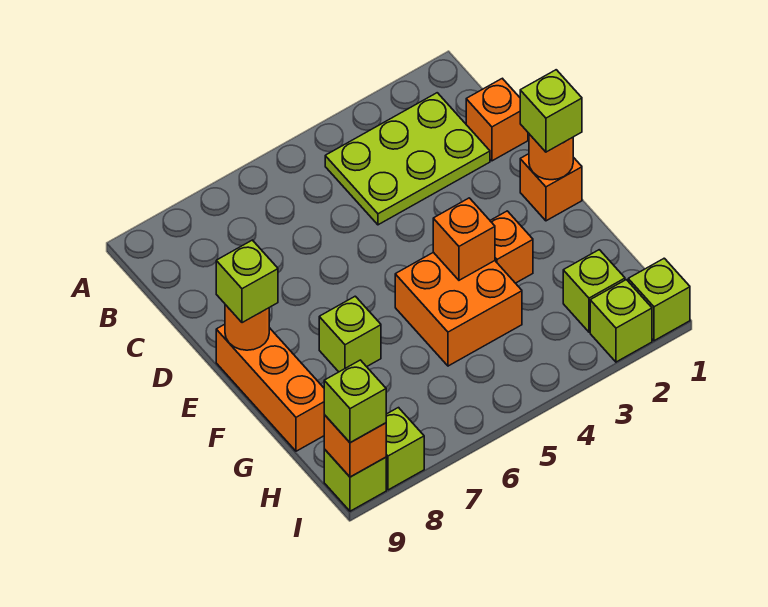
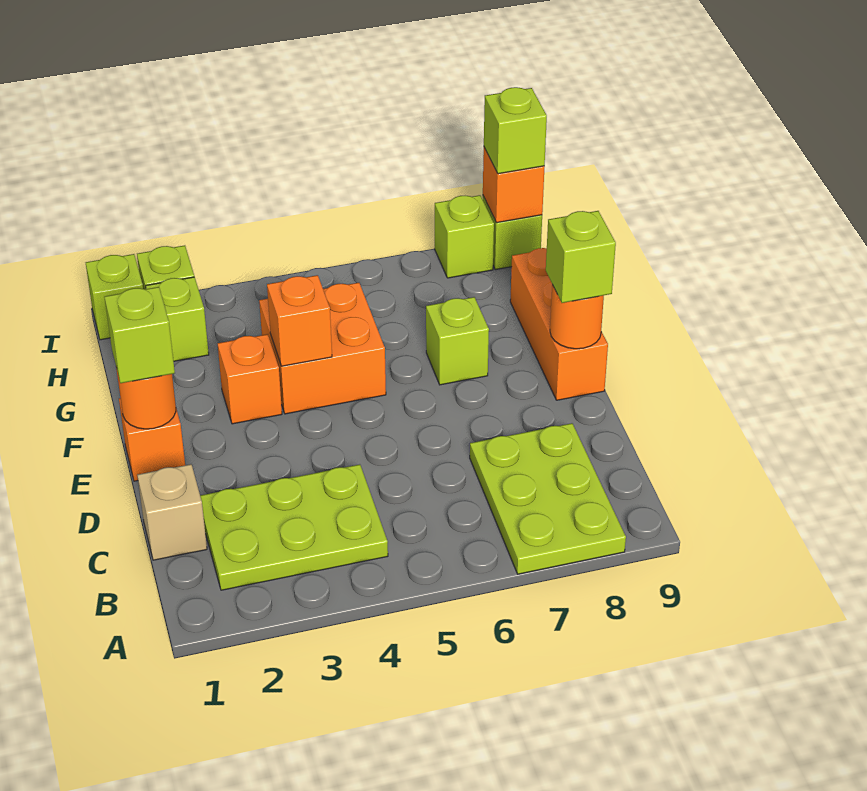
none -> lime 2x3 plate [470,423,626,574]
orange 1x1 brick [466,78,528,161] -> tan 1x1 brick [137,464,207,560]

